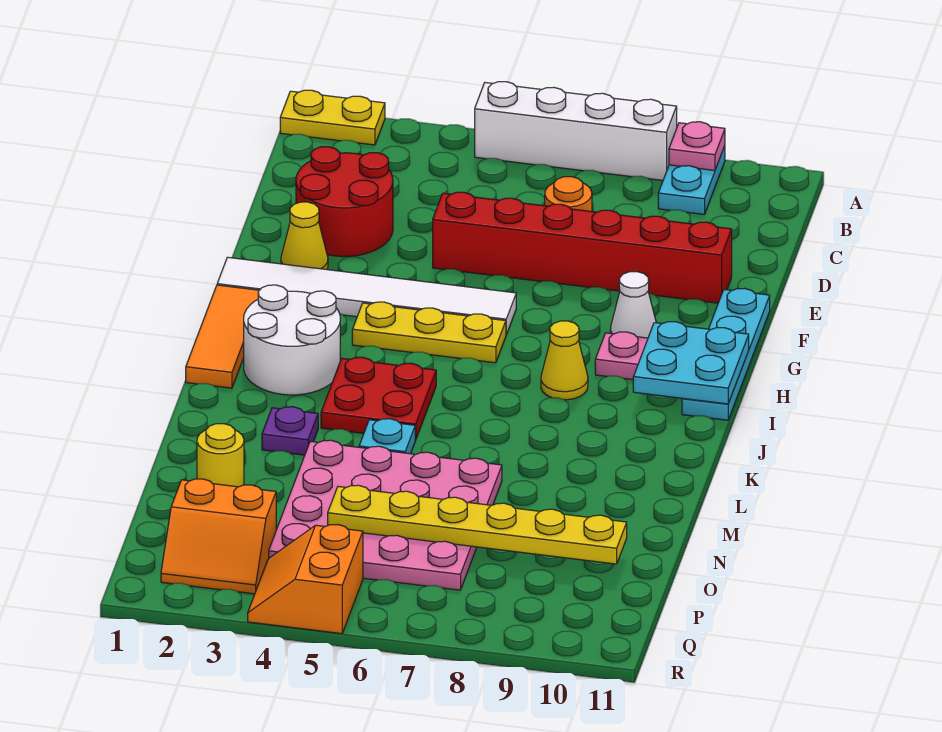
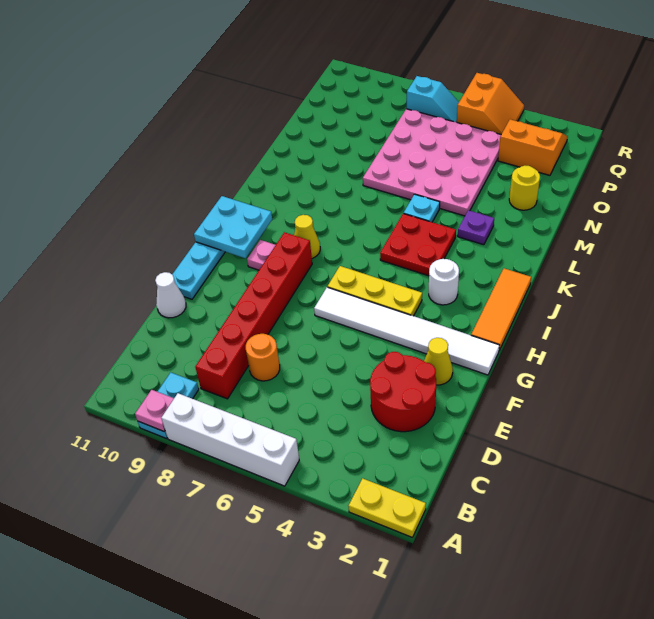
red 1x6 brick [433,192,732,303] -> red 1x6 brick turned to [195,232,312,399]
white 1x1 cone [610,272,656,338] -> white 1x1 cone moved to [155,272,186,318]
white 2x2 round brick [244,285,340,395] -> white 1x1 round brick [429,259,459,305]
yellow 1x6 plate [328,485,627,564] -> none
none -> cyan 1x2 slope [407,76,459,122]

